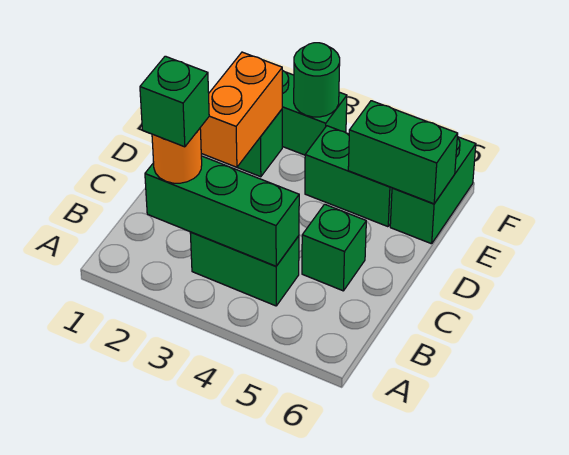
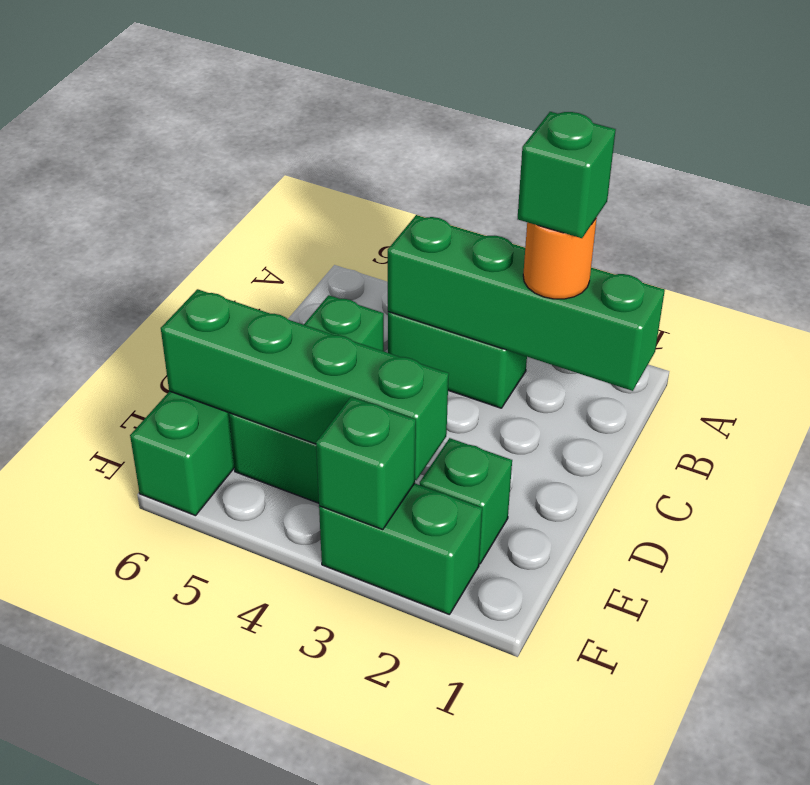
green 1x3 brick [145,156,299,266] -> green 1x4 brick [388,215,665,391]
orange 1x2 brick [200,52,282,167] -> none
green 1x2 brick [348,101,458,204] -> green 1x4 brick [161,289,449,480]
green 1x1 round brick [294,43,340,117] -> green 1x1 brick [316,397,416,530]

